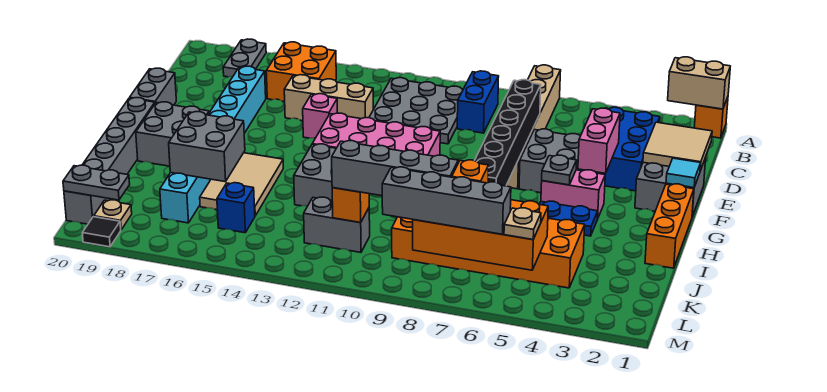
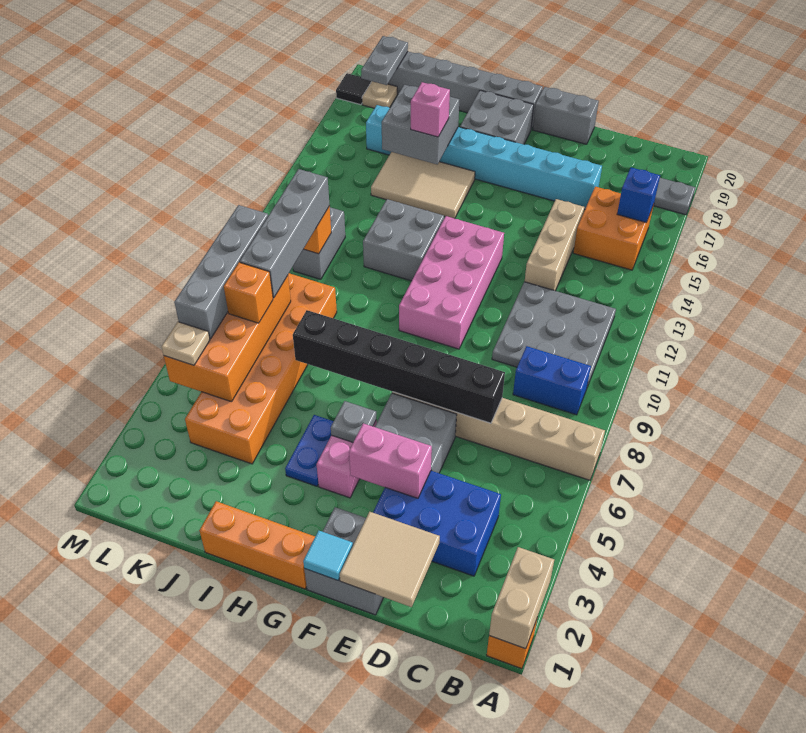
pink 1x1 brick [303,94,338,138] -> pink 1x1 brick moved to [411,82,450,137]
blue 1x1 brick [217,183,255,233] -> blue 1x1 brick moved to [617,167,660,222]

